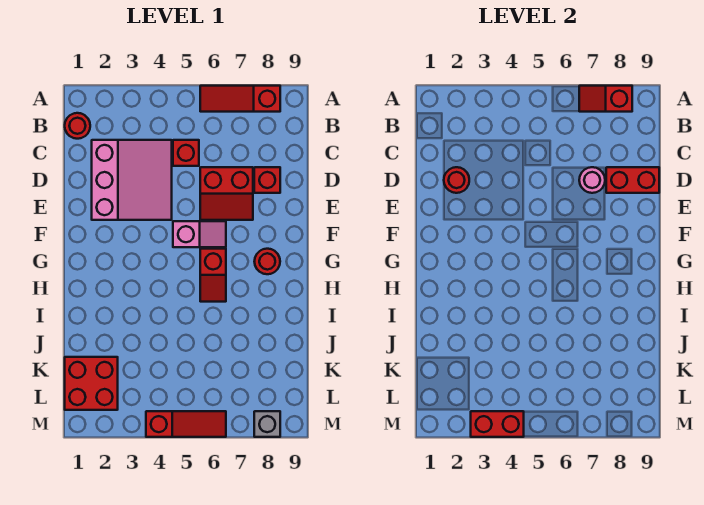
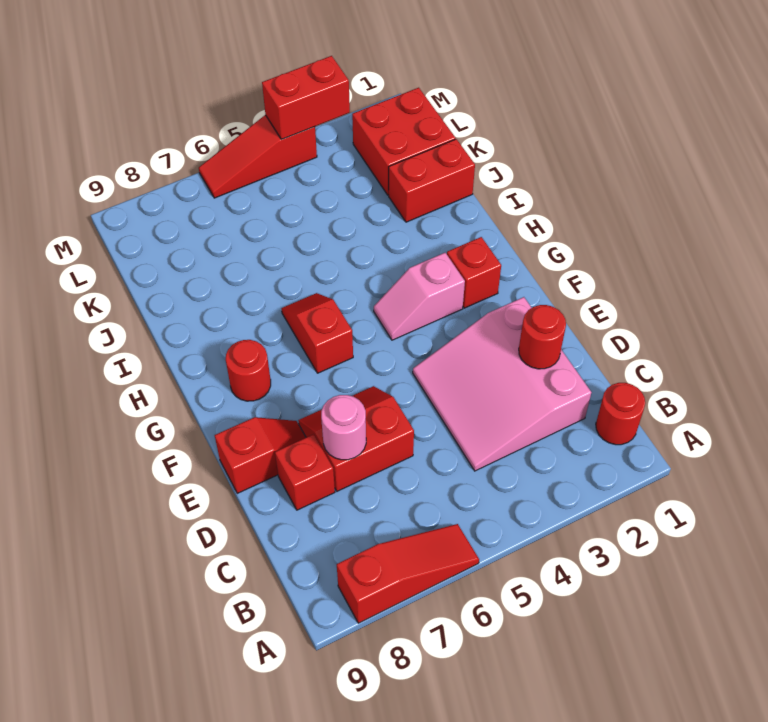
red 1x2 slope [579,86,632,112] -> red 1x2 slope moved to [215,417,306,493]
red 1x1 brick [173,140,199,166] -> red 1x1 brick moved to [447,237,501,308]
red 1x2 brick [606,167,659,193] -> red 1x2 brick moved to [389,139,475,222]
pink 1x2 slope [173,221,226,247] -> pink 1x2 slope moved to [374,253,465,340]
grey 1x1 brick [254,411,280,437] -> none

